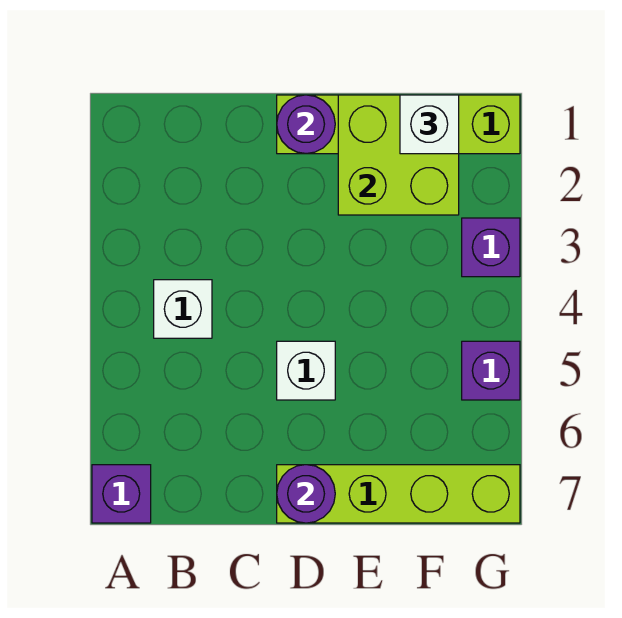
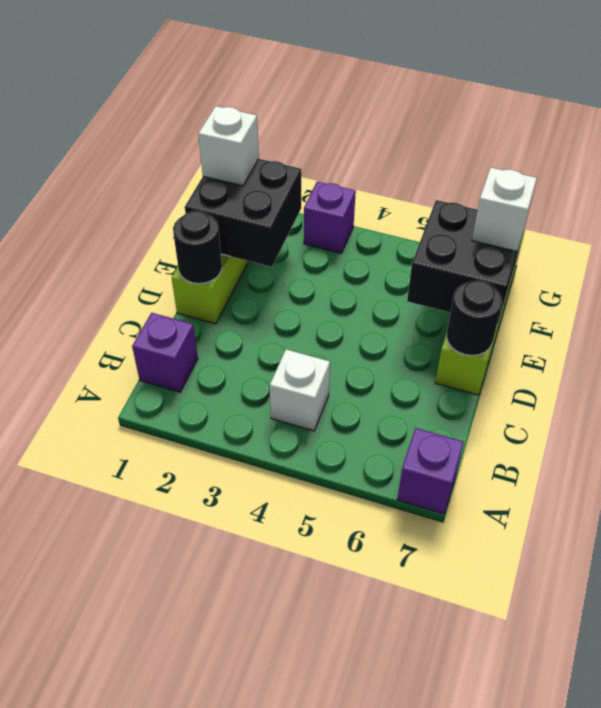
purple 1x1 round brick [277,95,335,154] -> black 1x1 round brick [173,211,222,284]
white 1x1 brick [277,341,335,400] -> white 1x1 brick moved to [472,168,537,251]
purple 1x1 round brick [277,465,335,523] -> black 1x1 round brick [447,281,502,356]
lime 2x2 brick [338,95,459,215] -> black 2x2 brick [185,159,301,267]
none -> black 2x2 brick [407,200,525,325]
purple 1x1 brick [462,341,520,400] -> purple 1x1 brick moved to [132,313,198,392]

